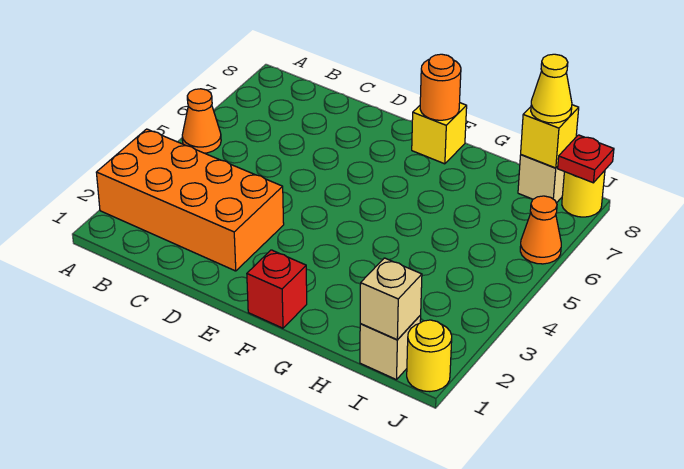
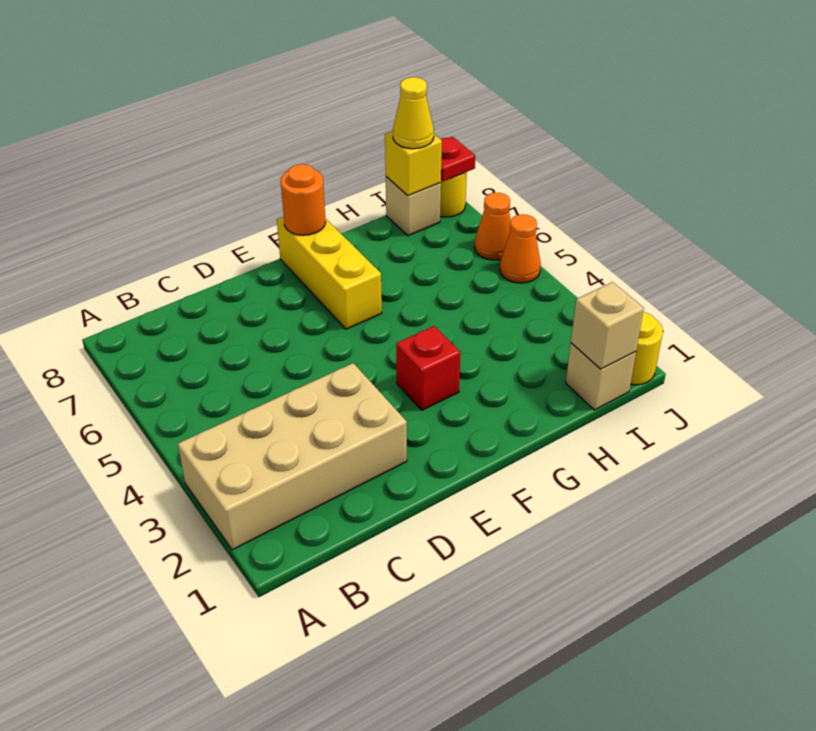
orange 2x4 brick [96,129,284,271] -> tan 2x4 brick [178,363,407,550]
orange 1x1 cone [182,89,221,153] -> orange 1x1 cone moved to [500,214,541,283]
red 1x1 brick [247,250,307,328] -> red 1x1 brick moved to [396,326,461,410]
yellow 1x1 brick [412,103,467,164] -> yellow 1x3 brick [277,217,382,329]

